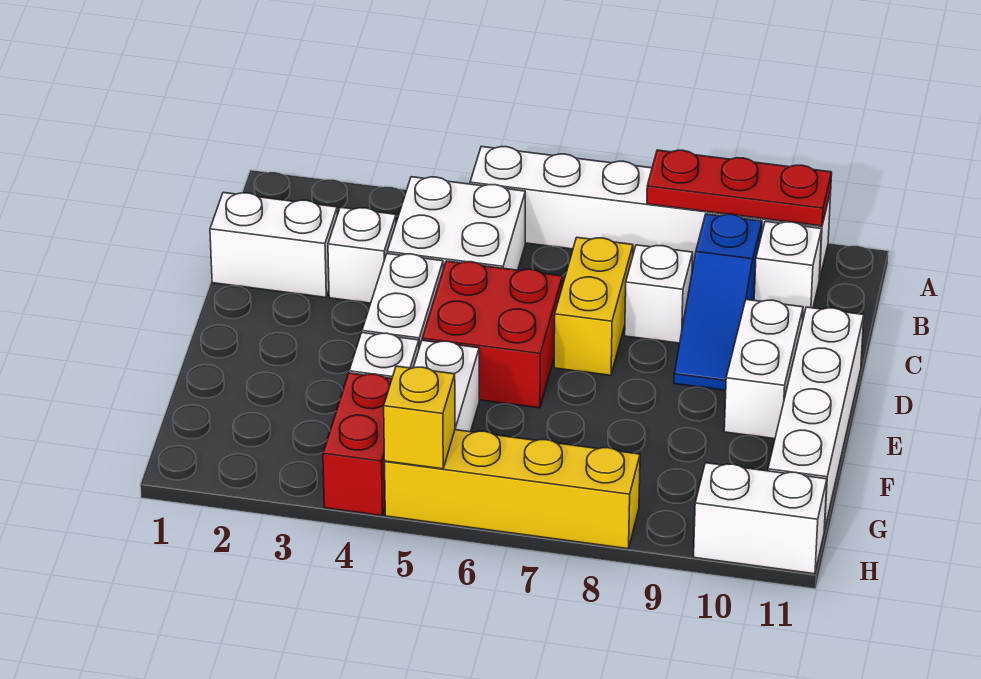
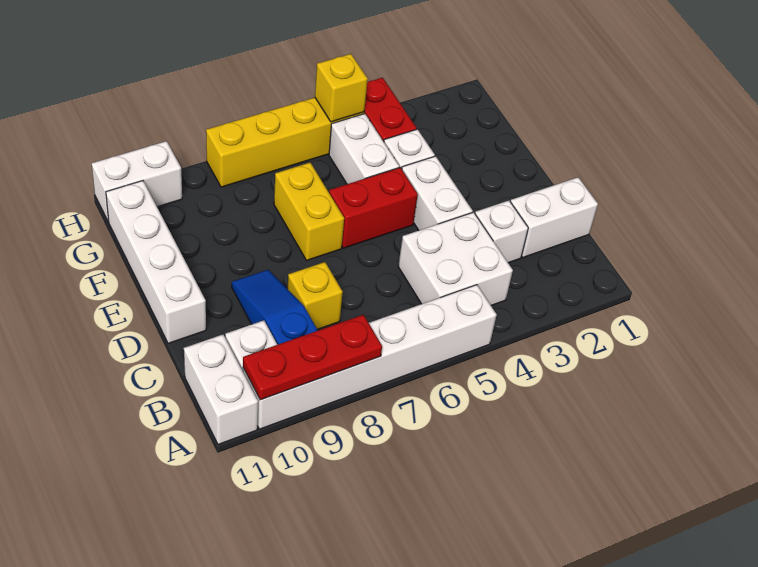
yellow 1x2 brick [554,237,633,375] -> yellow 1x2 brick moved to [274,162,344,261]
white 1x1 brick [625,245,693,343] -> yellow 1x1 brick [288,262,343,330]
red 2x2 brick [422,261,562,408] -> red 1x2 brick [329,167,418,248]
white 1x2 brick [724,300,803,439] -> white 1x2 brick moved to [184,335,258,444]

